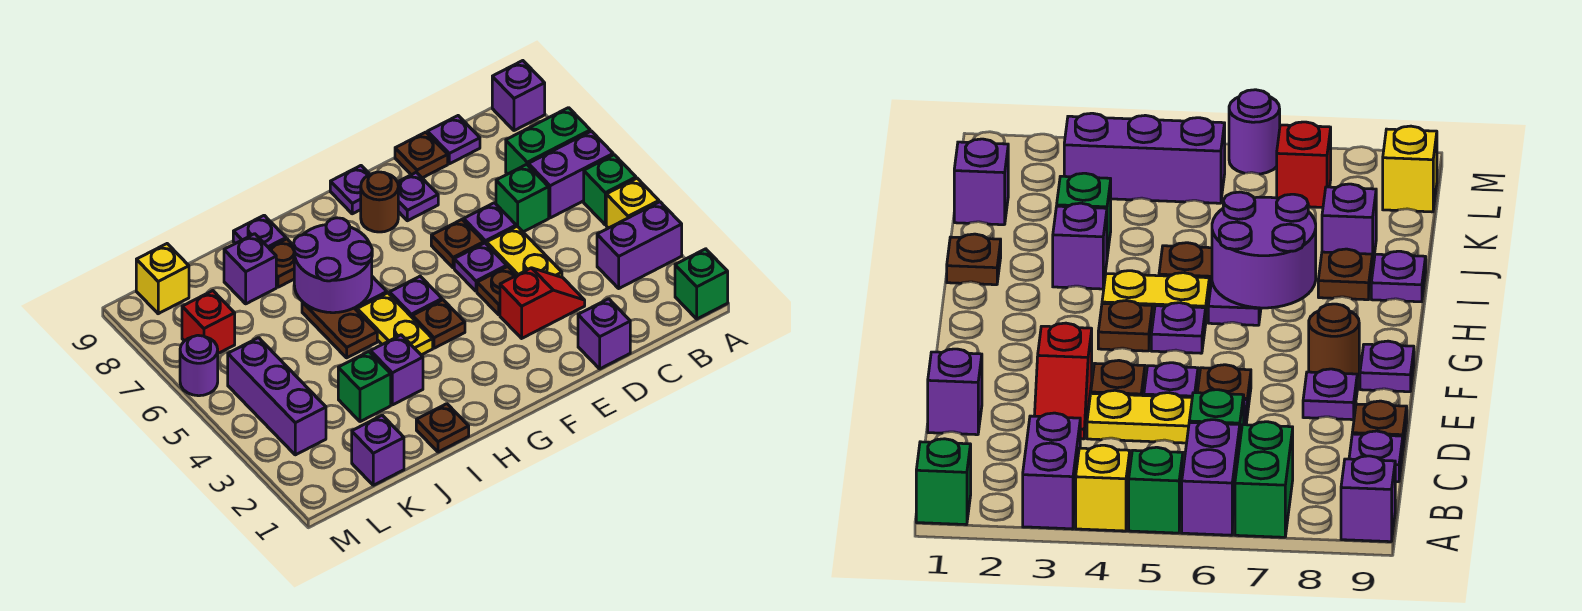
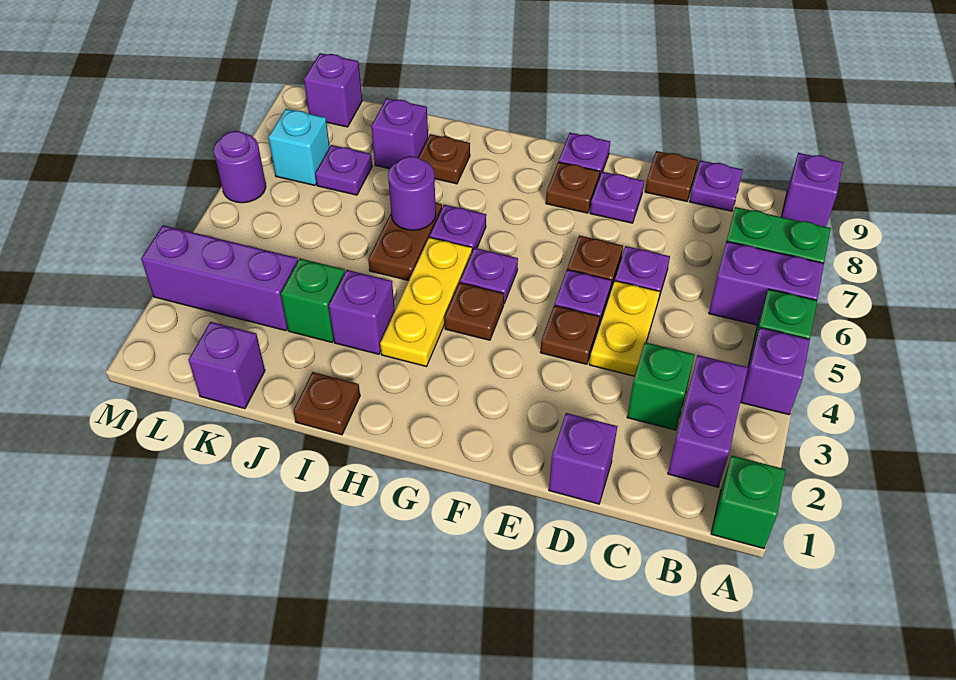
purple 1x2 brick [597,202,682,288] -> purple 1x2 brick turned to [668,355,748,487]
yellow 1x1 brick [606,178,659,228] -> purple 1x1 brick [740,328,810,415]
green 1x1 brick [496,164,549,232] -> green 1x1 brick moved to [627,342,695,430]
red 1x2 slope [500,268,585,338] -> none
brown 1x1 round brick [361,172,398,232] -> brown 1x1 plate [546,162,600,213]
yellow 1x2 plate [357,293,433,355] -> yellow 1x3 plate [380,237,472,367]
purple 2x2 round brick [294,218,372,313] -> purple 1x1 round brick [388,156,436,230]
purple 1x1 plate [233,215,286,248] -> purple 1x1 plate moved to [315,145,372,195]
purple 1x3 brick [228,338,326,455] -> purple 1x3 brick turned to [141,225,298,331]
red 1x1 brick [182,291,235,353] -> cyan 1x1 brick [268,109,330,185]
yellow 1x1 brick [136,244,189,314] -> purple 1x1 brick [304,53,362,127]

